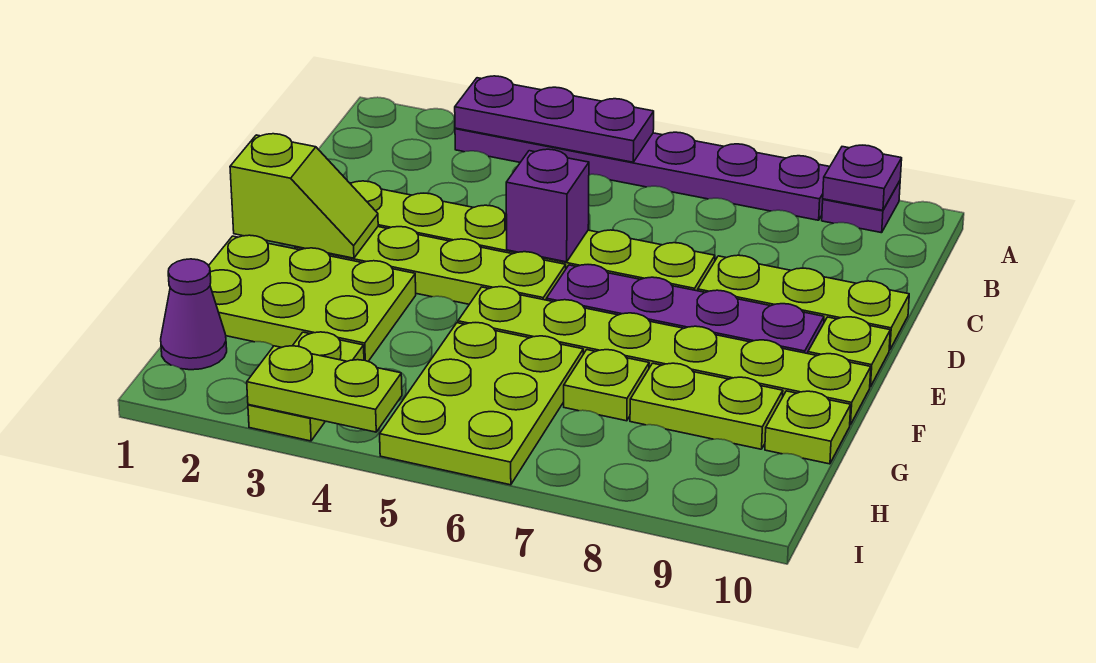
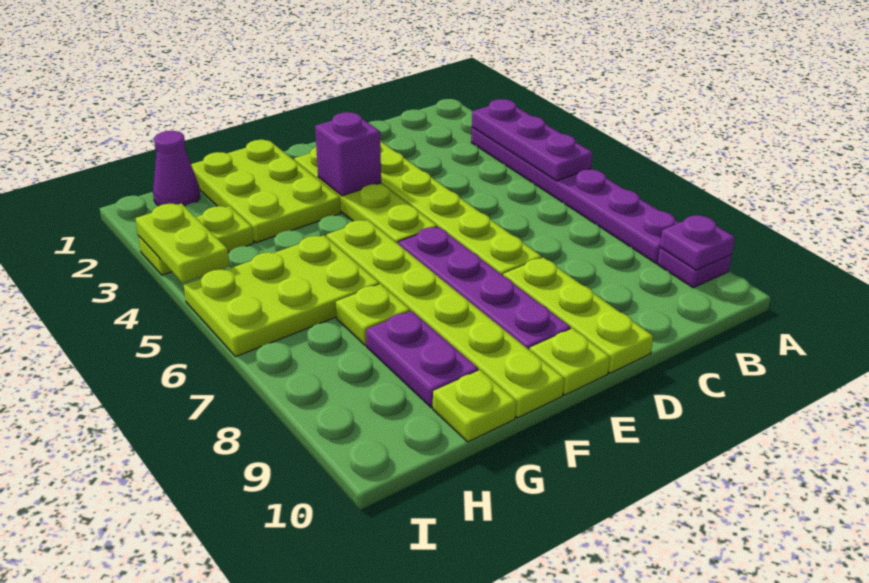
purple 1x1 brick [506,149,589,262] -> purple 1x1 brick moved to [315,112,381,196]
lime 1x2 slope [230,134,378,258] -> none
lime 1x2 plate [630,363,783,449] -> purple 1x2 plate [366,311,478,408]

